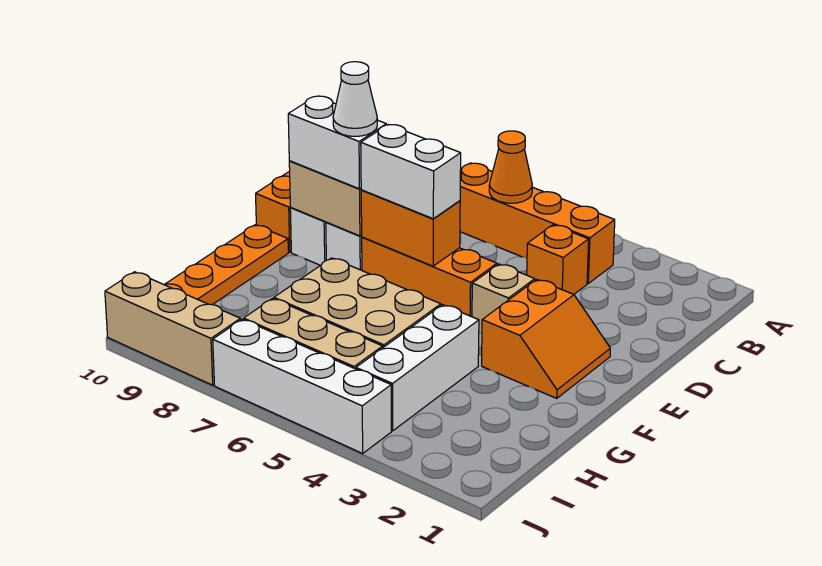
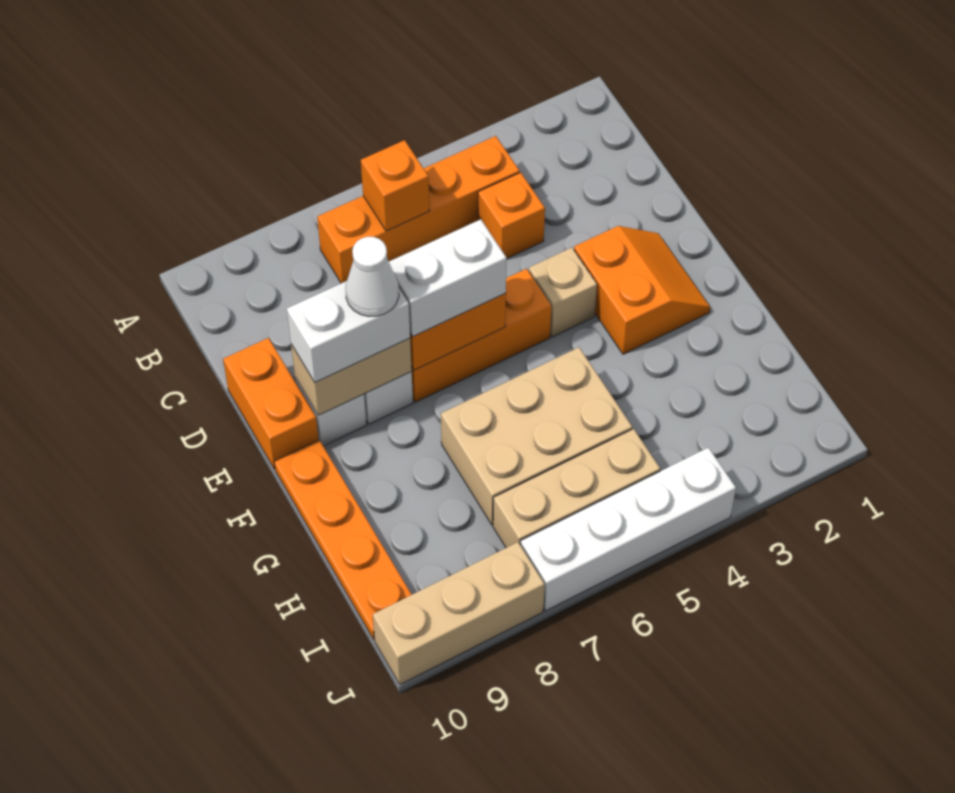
orange 1x1 cone [489,131,532,203] -> orange 1x1 brick [361,140,429,231]
white 1x3 brick [356,305,479,431] -> none

